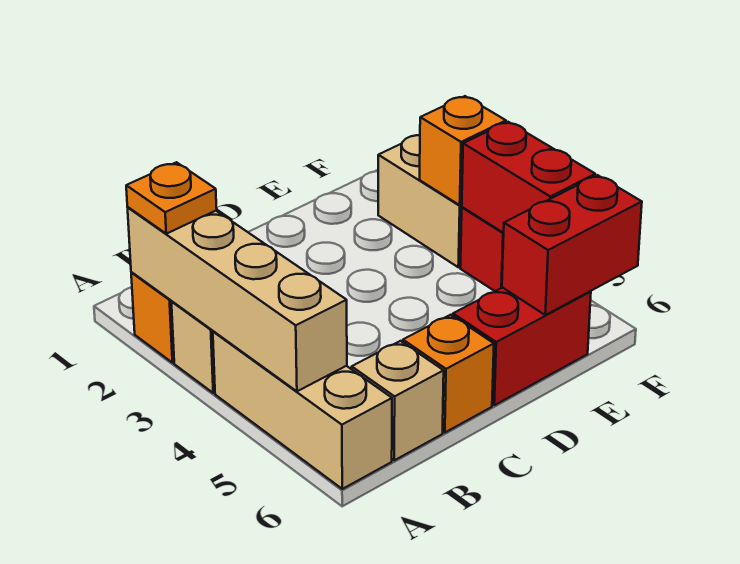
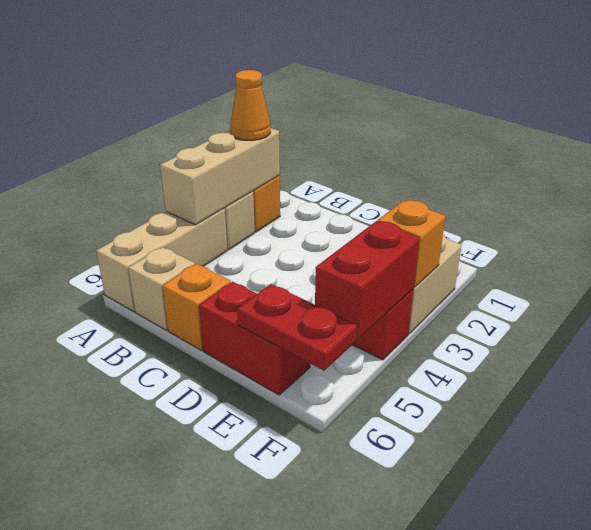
tan 1x4 brick [128,207,347,391] -> tan 1x3 brick [160,128,280,225]
orange 1x1 plate [126,162,217,234] -> orange 1x1 cone [230,70,271,140]
red 1x2 brick [502,175,642,315] -> red 1x2 plate [237,284,357,371]

